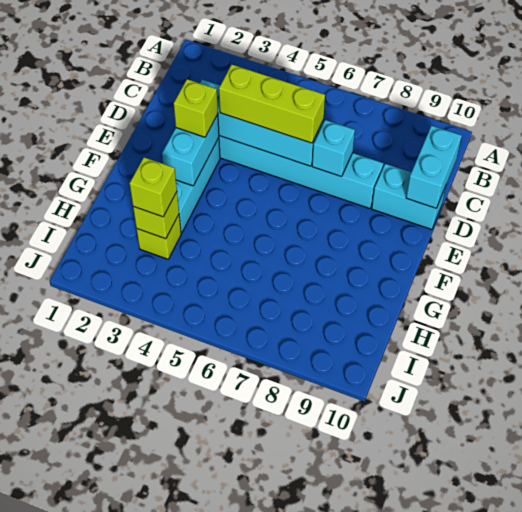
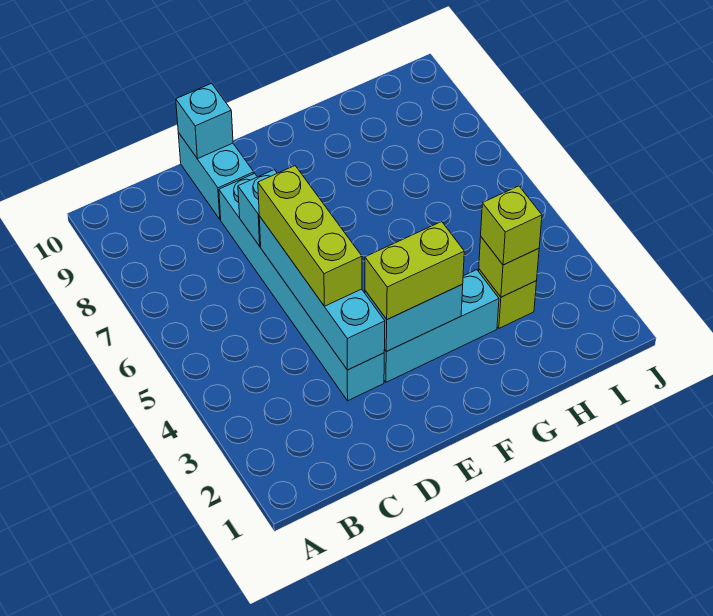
cyan 1x2 brick [406,126,462,208] -> cyan 1x1 brick [176,83,233,159]
lime 1x1 brick [174,79,218,137] -> lime 1x2 brick [365,222,464,320]

